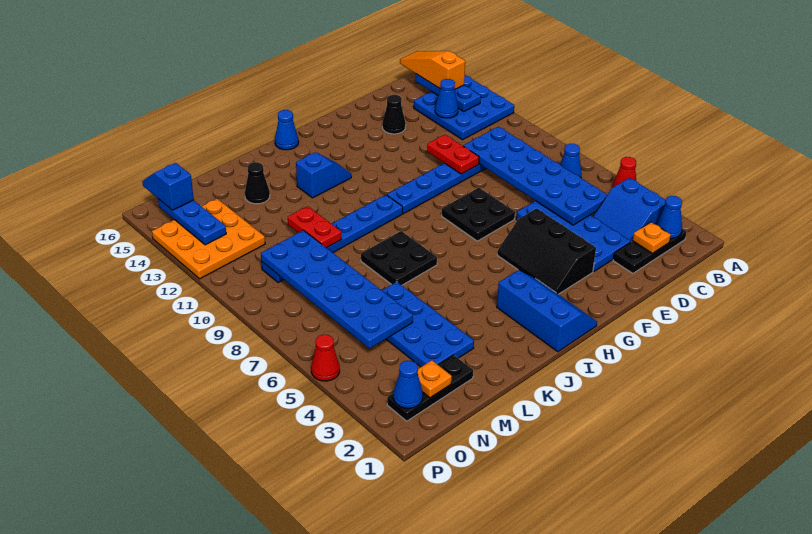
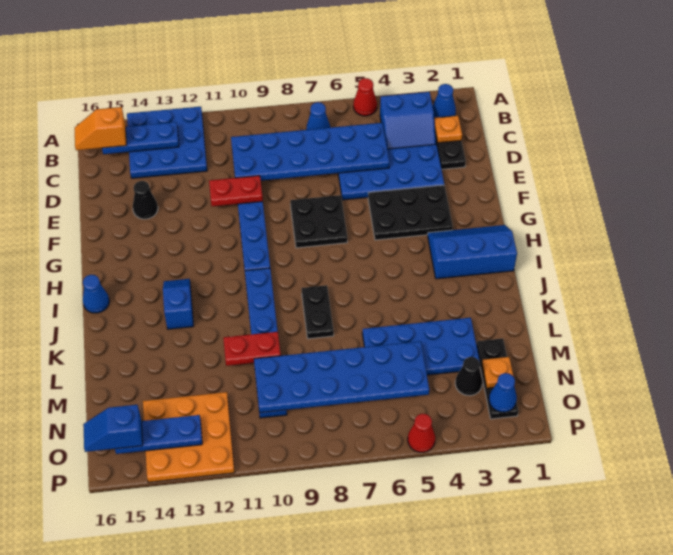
orange 1x3 slope [400,51,465,89] -> orange 1x2 slope [75,107,127,150]
blue 1x1 cone [435,79,458,118] -> none
black 2x3 slope [497,208,596,294] -> black 2x3 plate [368,185,453,240]
black 2x2 plate [361,231,437,285] -> black 1x2 plate [301,285,334,339]
black 1x1 cone [245,162,270,204] -> black 1x1 cone moved to [455,357,482,396]

